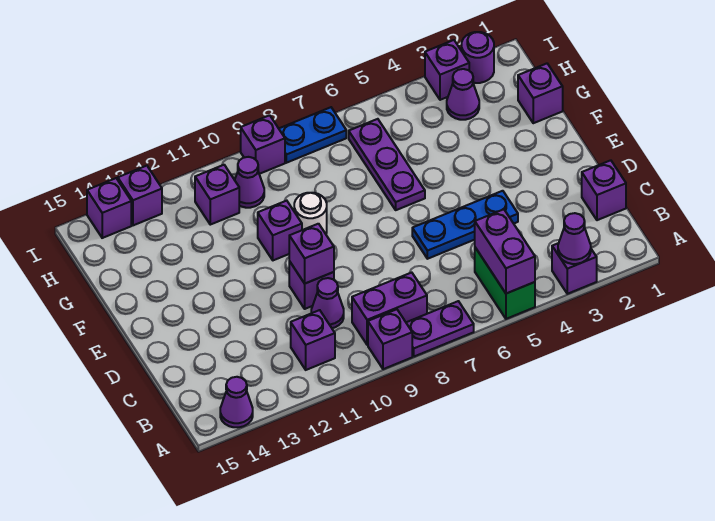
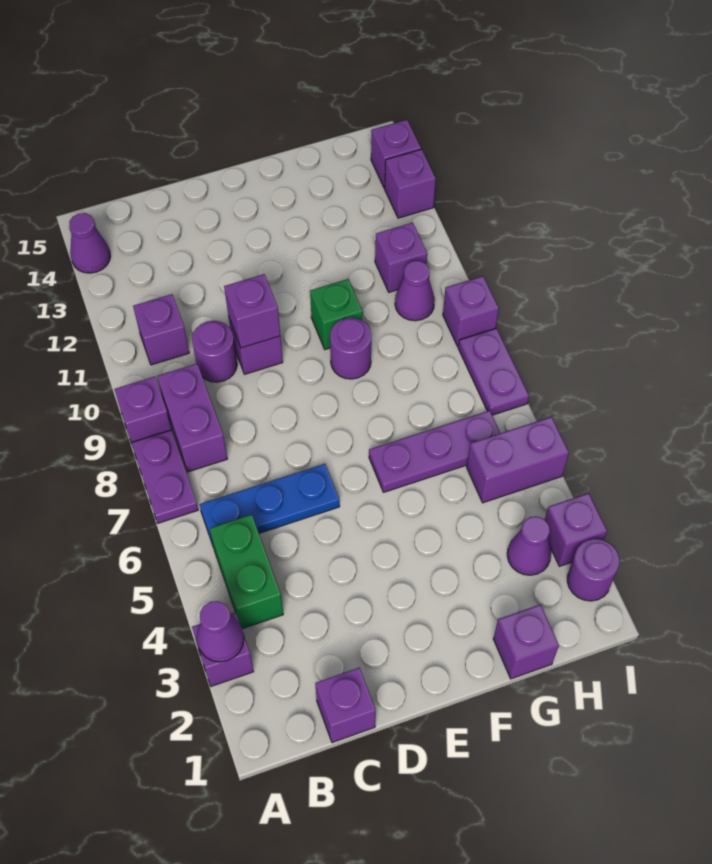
green 1x2 brick [475,248,535,319] -> green 1x2 brick turned to [210,514,283,629]
purple 1x2 brick [475,209,535,294] -> purple 1x2 brick moved to [467,417,569,503]
purple 1x1 cone [311,278,344,328] -> purple 1x1 round brick [192,321,237,382]
blue 1x3 plate [412,191,518,259] -> blue 1x3 plate turned to [199,464,340,545]
white 1x1 round brick [294,193,327,234] -> purple 1x1 round brick [330,318,372,379]
purple 1x1 brick [258,201,302,260] -> green 1x1 brick [310,279,362,349]
blue 1x2 plate [279,107,346,163] -> purple 1x2 plate [458,328,529,415]

